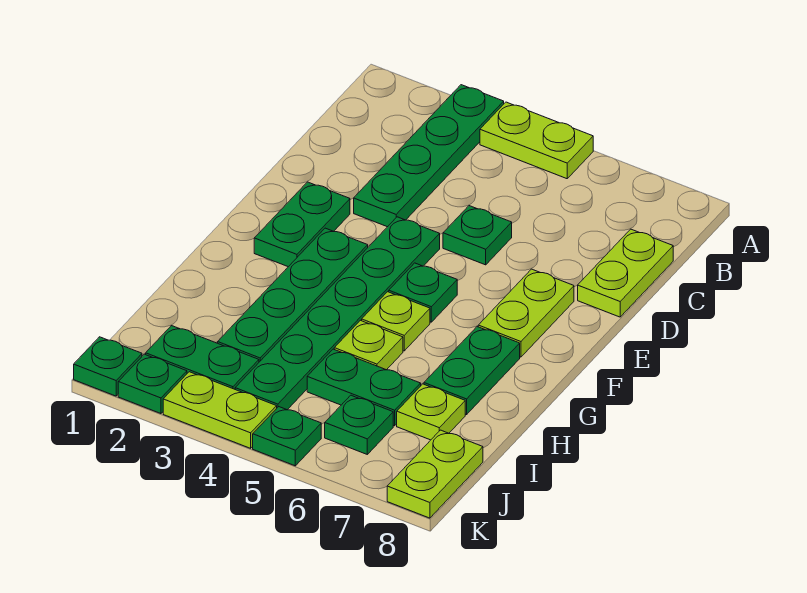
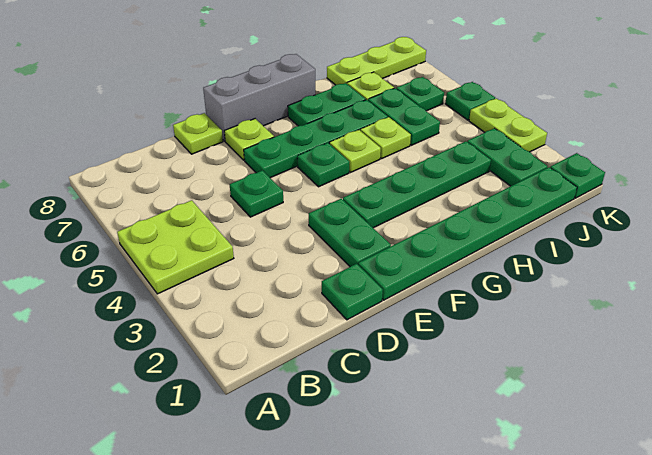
green 1x4 plate [354,85,504,227] -> green 1x4 plate moved to [244,100,388,178]
lime 1x2 plate [480,102,593,179] -> lime 2x2 plate [117,200,234,294]
lime 1x2 plate [578,229,673,317] -> lime 1x1 plate [173,113,223,154]
green 1x2 plate [254,182,350,267] -> green 1x2 plate turned to [309,199,391,267]
green 1x6 plate [235,217,440,410] -> green 1x6 plate moved to [358,167,577,300]
lime 1x2 plate [478,269,574,357] -> lime 1x1 plate [224,119,274,160]
none -> grey 1x3 brick [203,54,315,141]
lime 1x2 plate [387,430,483,518] -> lime 1x3 plate [327,37,426,85]
green 1x1 plate [118,354,187,414] -> green 1x1 plate moved to [322,264,383,320]

